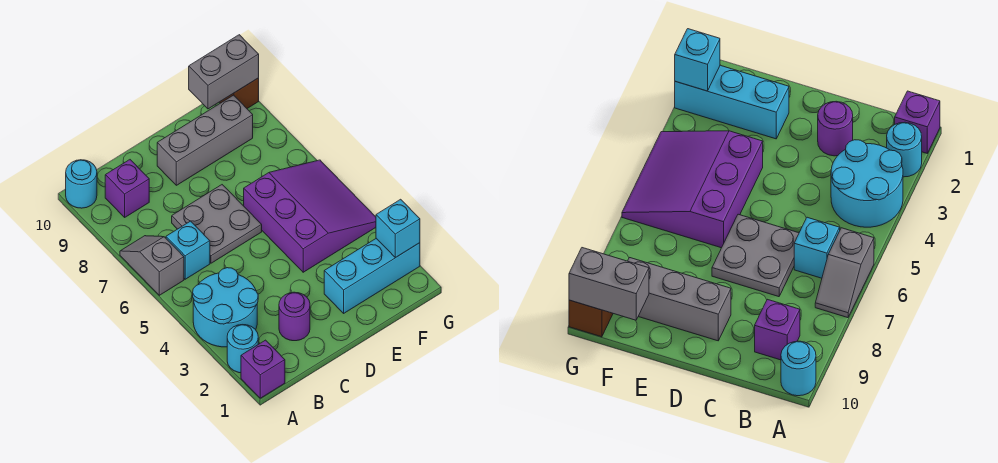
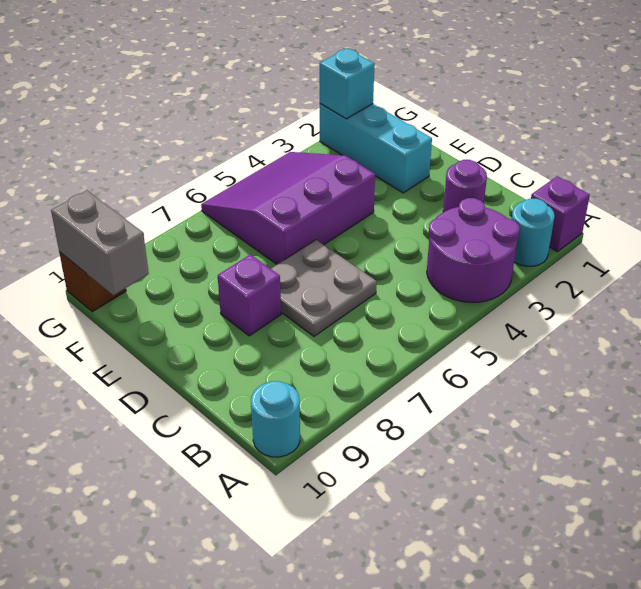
cyan 2x2 round brick [193,268,258,347] -> purple 2x2 round brick [427,198,520,302]
grey 1x2 slope [120,236,184,295] -> none
cyan 1x1 brick [166,221,210,279] -> none
purple 1x1 brick [105,160,149,217] -> purple 1x1 brick moved to [218,255,281,336]
grey 1x3 brick [157,95,253,185] -> none

